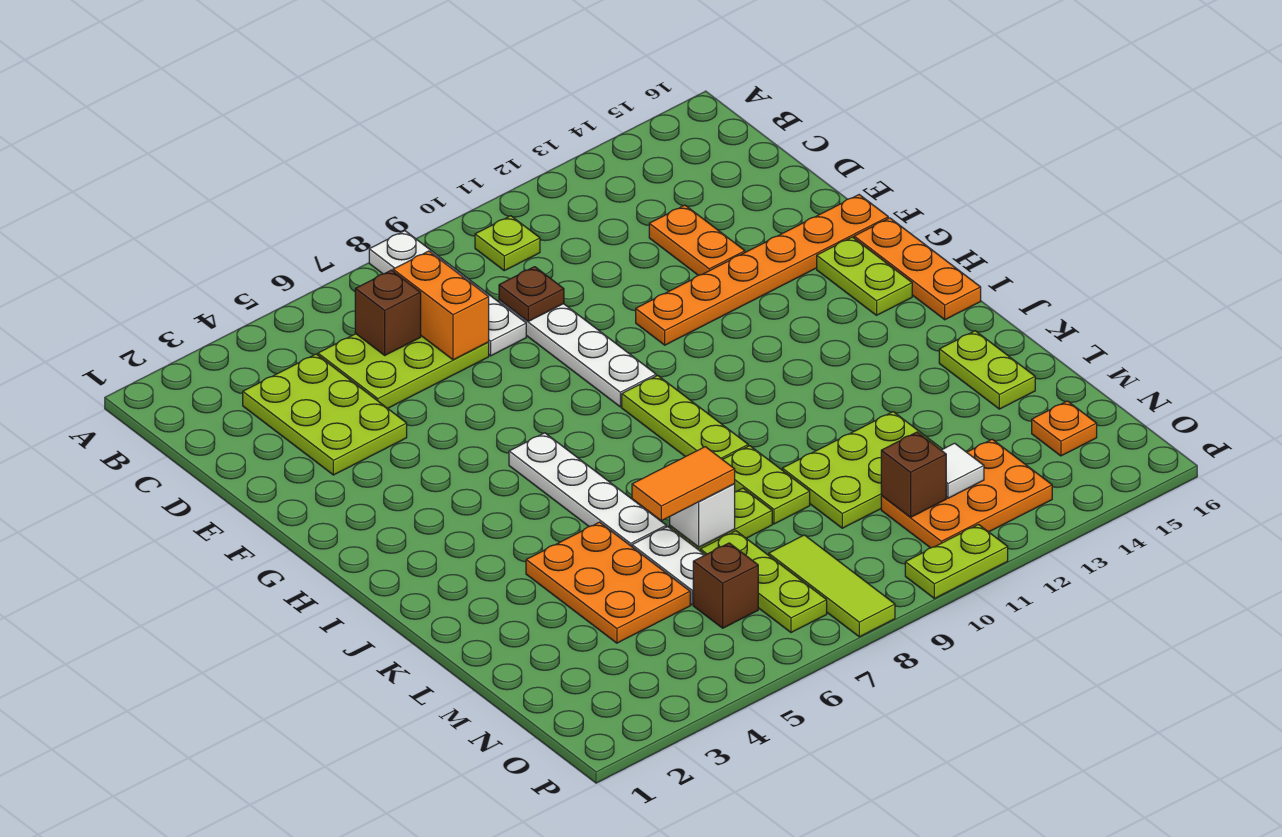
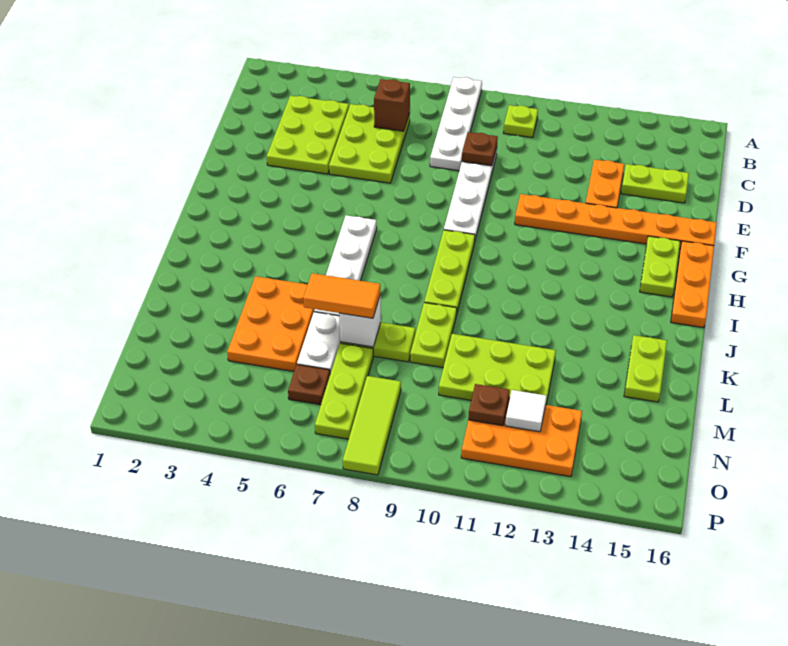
lime 2x3 plate [318,334,489,408] -> lime 2x3 plate turned to [329,104,410,183]
orange 1x2 brick [393,251,489,360] -> none
brown 1x1 brick [693,543,758,628] -> brown 1x1 plate [288,364,330,405]
brown 1x1 brick [881,432,946,517] -> brown 1x1 plate [468,384,510,426]
orange 1x1 plate [1032,401,1097,456] -> none
lime 1x2 plate [905,525,1008,599] -> lime 1x2 plate moved to [621,164,689,203]

